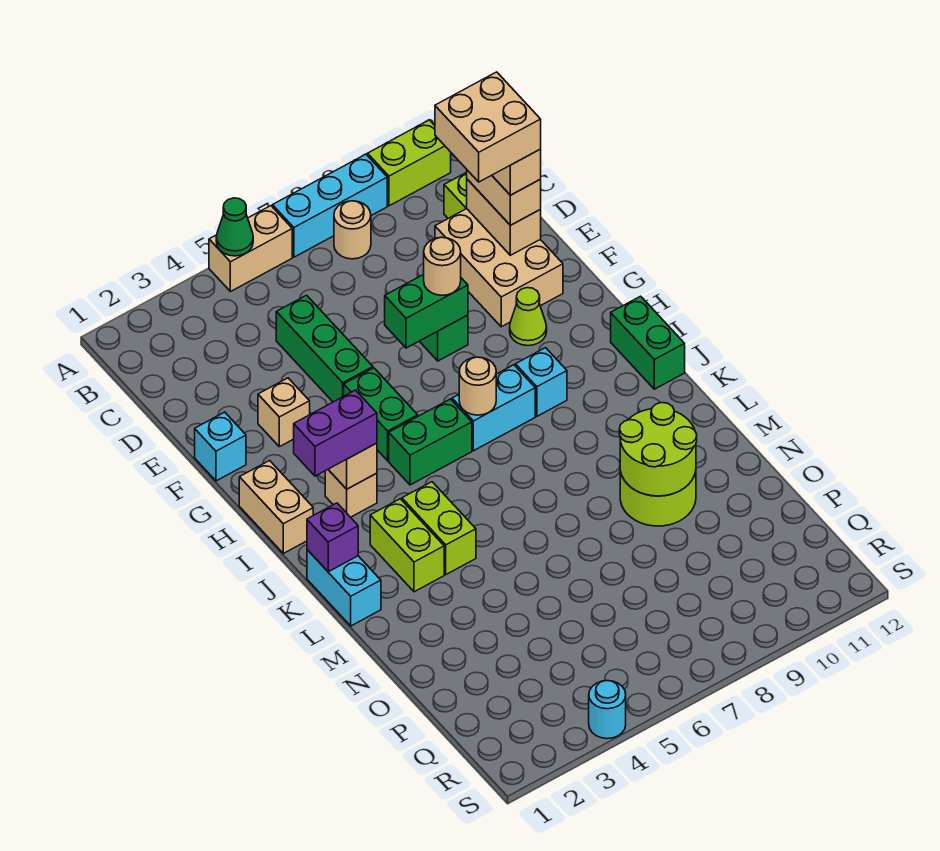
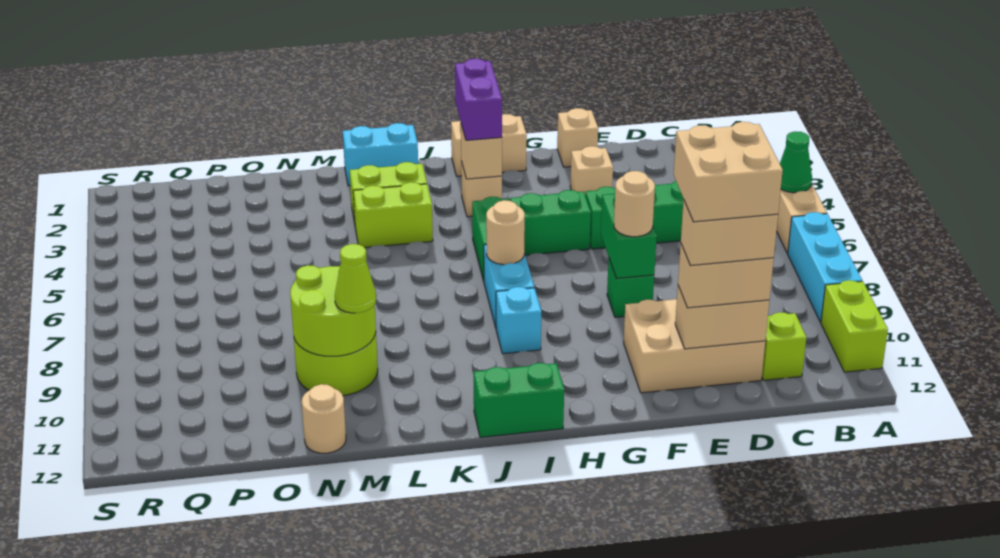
tan 1x1 round brick [334,201,371,259] -> tan 1x1 round brick moved to [302,384,346,453]
cyan 1x1 brick [195,412,246,481] -> tan 1x1 brick [557,108,598,167]
lime 1x1 cone [510,288,547,346] -> lime 1x1 cone moved to [335,244,376,313]
purple 1x1 brick [307,503,358,572] -> none
cyan 1x1 round brick [589,681,626,739] -> none

